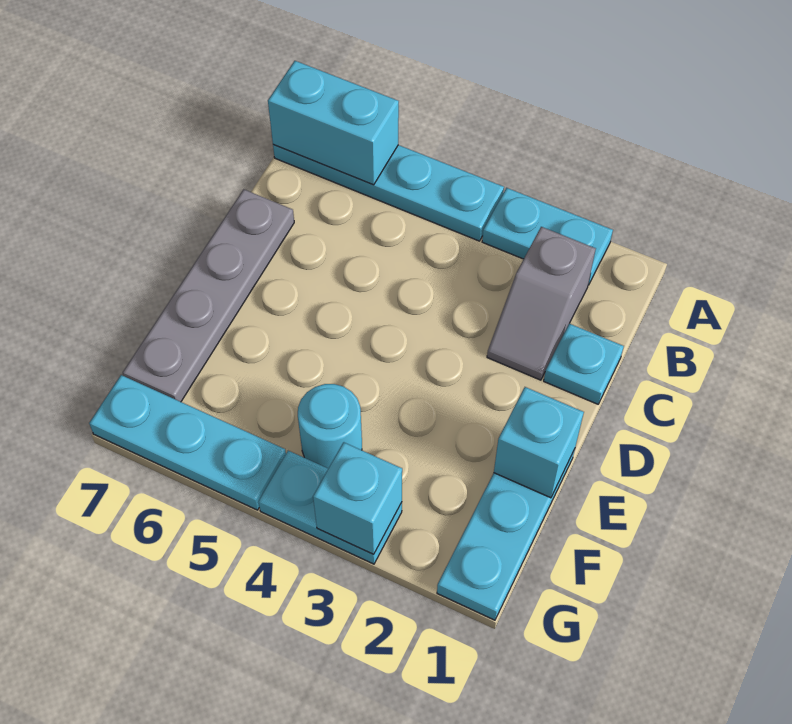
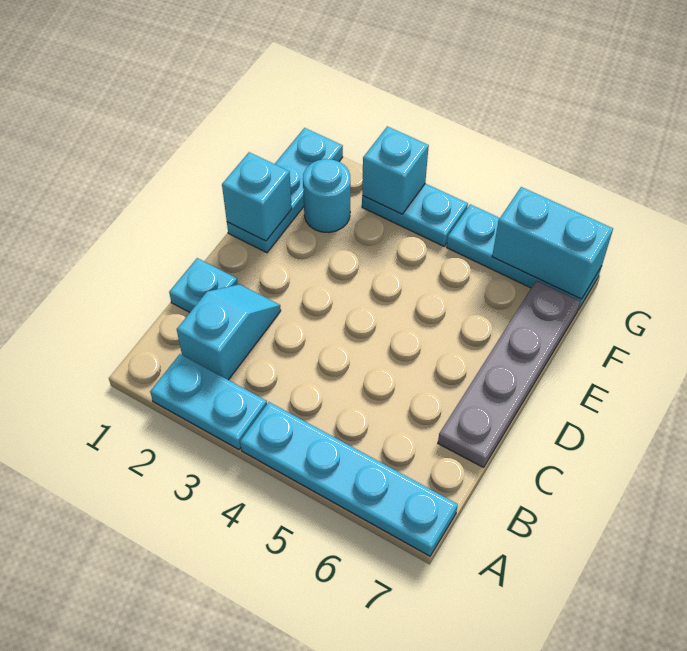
cyan 1x2 brick [268,61,399,185] -> cyan 1x2 brick moved to [492,187,613,299]
grey 1x2 slope [487,227,596,380] -> cyan 1x2 slope [177,284,281,380]
cyan 1x1 round brick [298,384,362,469] -> cyan 1x1 round brick moved to [303,159,350,232]

